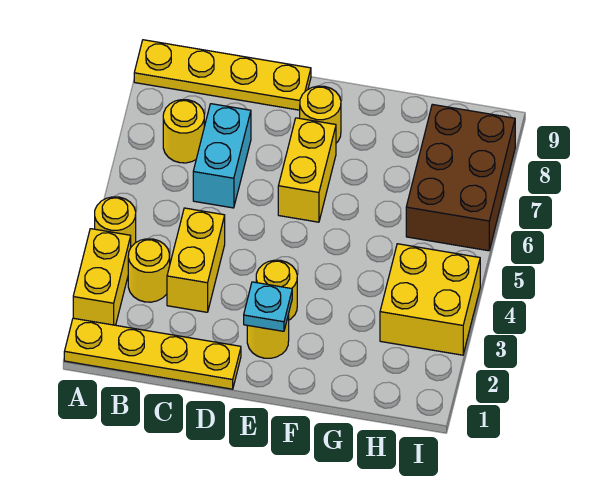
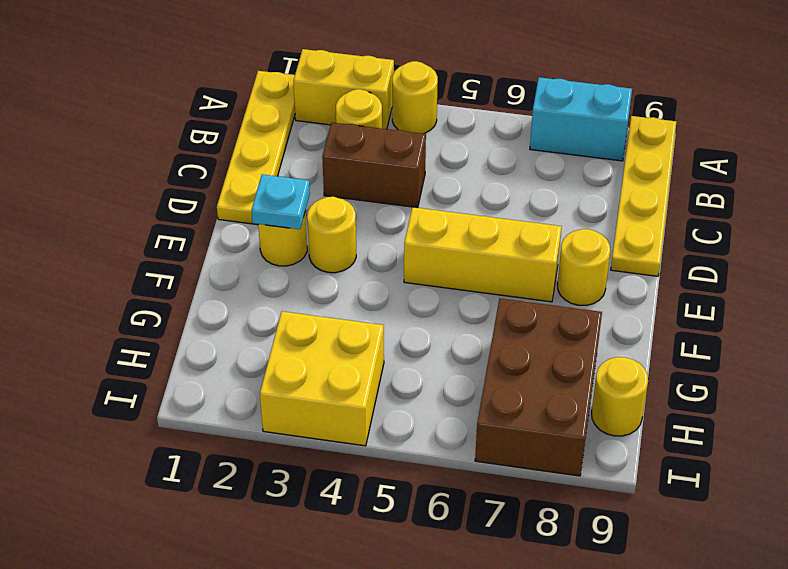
yellow 1x1 round brick [163,100,204,163] -> yellow 1x1 round brick moved to [592,357,648,436]
yellow 1x2 brick [167,208,225,312] -> brown 1x2 brick [322,122,426,208]
cyan 1x2 brick [193,104,251,208] -> cyan 1x2 brick moved to [530,77,632,161]
yellow 1x2 brick [278,118,336,222] -> yellow 1x3 brick [404,207,562,302]
brown 2x3 brick [406,104,515,251] -> brown 2x3 brick turned to [475,298,602,476]

